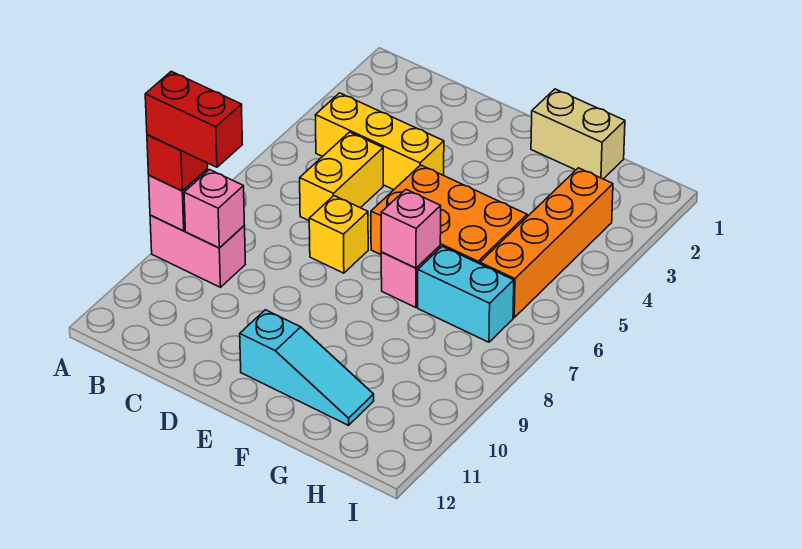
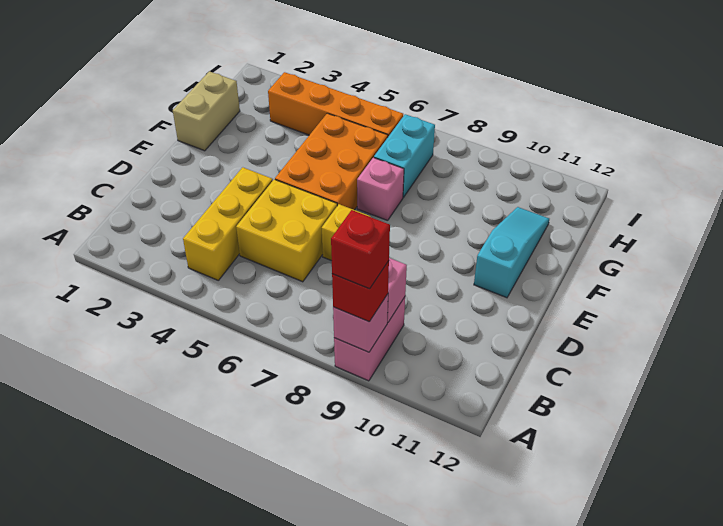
red 1x2 brick [145,71,242,167] -> red 1x1 brick [331,210,390,289]
yellow 1x2 brick [300,132,383,221] -> yellow 2x2 brick [236,179,337,282]
pink 1x1 brick [381,190,441,268] -> none

